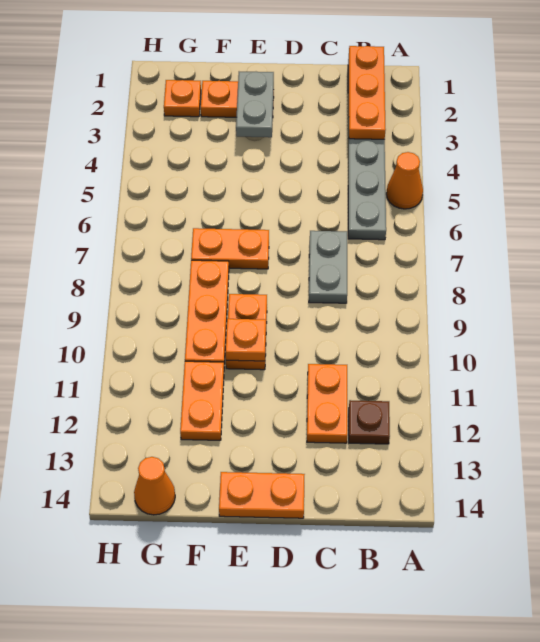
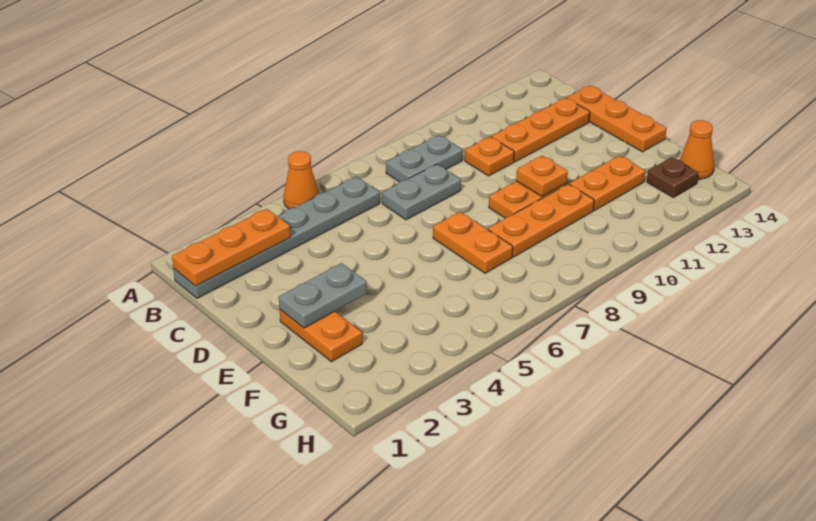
none -> grey 1x2 plate [386,135,463,182]
brown 1x1 plate [349,400,390,444] -> brown 1x1 plate moved to [647,157,698,198]
orange 1x2 plate [307,364,347,443] -> orange 1x3 plate [491,98,590,162]
orange 1x2 plate [219,472,305,518] -> orange 1x3 plate [567,86,667,152]
orange 1x1 plate [164,80,201,117] -> orange 1x1 plate moved to [465,137,514,176]

